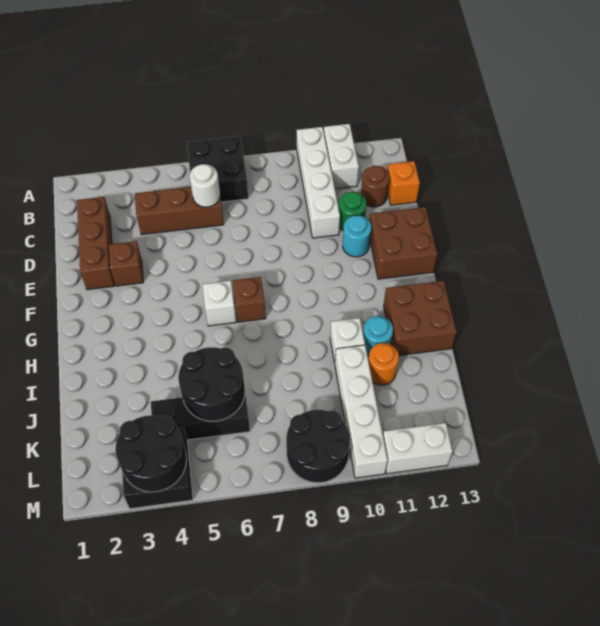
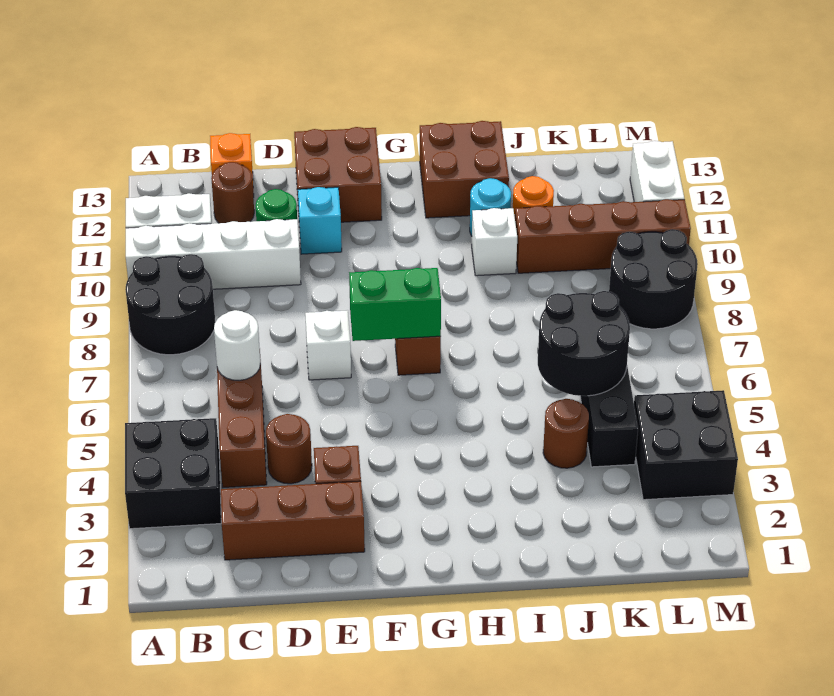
black 2x2 brick [187,136,248,202] -> black 2x2 brick moved to [125,418,221,529]
none -> brown 1x1 round brick [266,414,312,484]
cyan 1x1 round brick [343,215,371,257] -> cyan 1x1 brick [298,187,342,254]
none -> green 1x2 brick [349,268,441,341]
white 1x1 brick [203,281,236,326] -> white 1x1 brick moved to [305,310,351,380]
none -> brown 1x1 round brick [543,399,589,468]
white 1x4 brick [335,345,388,478] -> brown 1x4 brick [515,199,691,273]
black 2x2 round brick [115,415,187,492] -> black 2x2 round brick moved to [125,254,215,355]

